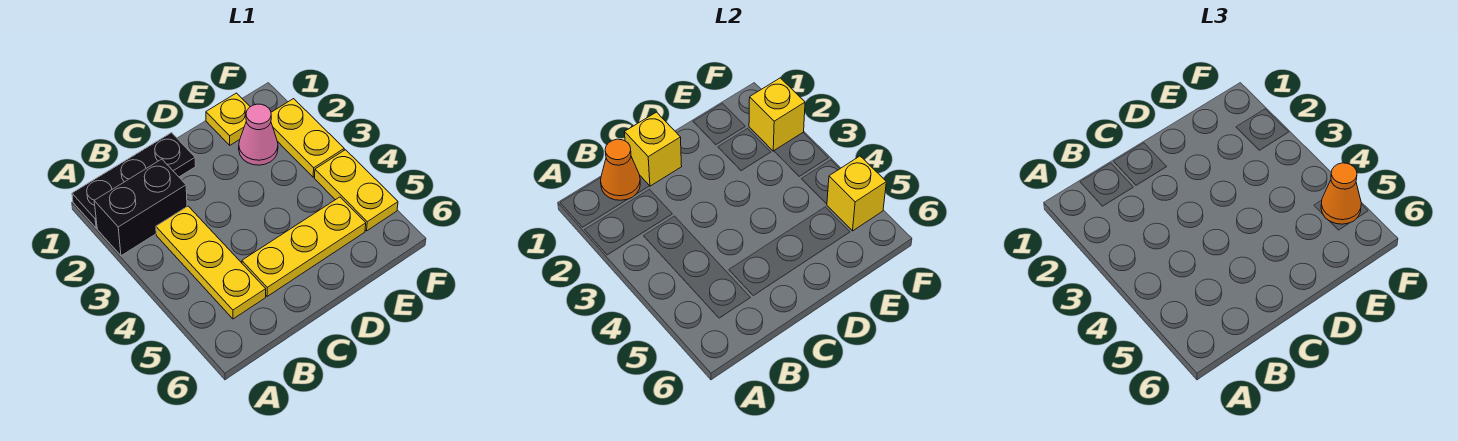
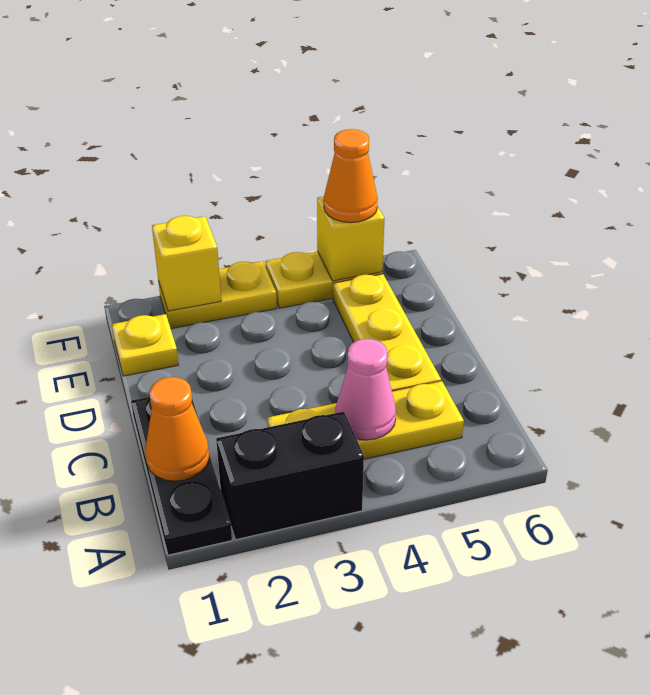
black 1x2 brick [94,159,187,256] -> black 1x2 brick turned to [216,412,364,540]
yellow 1x1 brick [625,112,682,186] -> none
pink 1x1 cone [239,104,278,165] -> pink 1x1 cone moved to [335,339,396,440]

